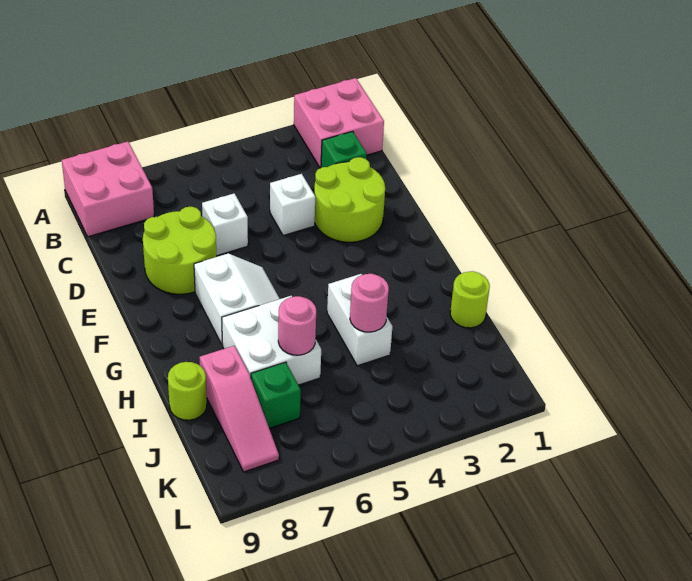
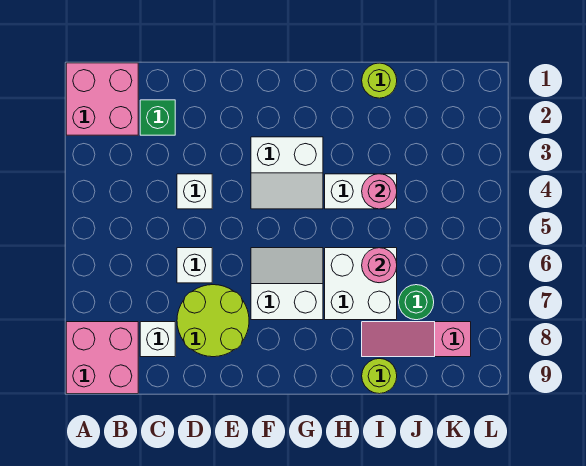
none -> white 1x1 brick [140,322,175,357]
lime 2x2 round brick [314,157,385,242] -> none
none -> white 2x2 slope [251,137,323,209]
pink 1x3 slope [200,346,279,472] -> pink 1x3 slope turned to [362,322,471,357]
green 1x1 brick [251,362,301,428] -> green 1x1 round brick [399,285,434,320]

